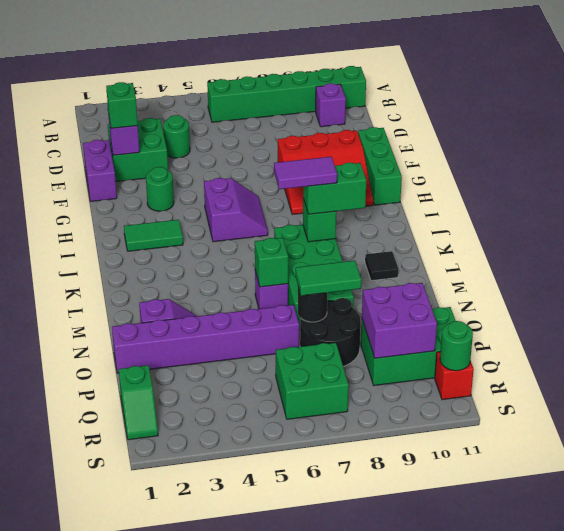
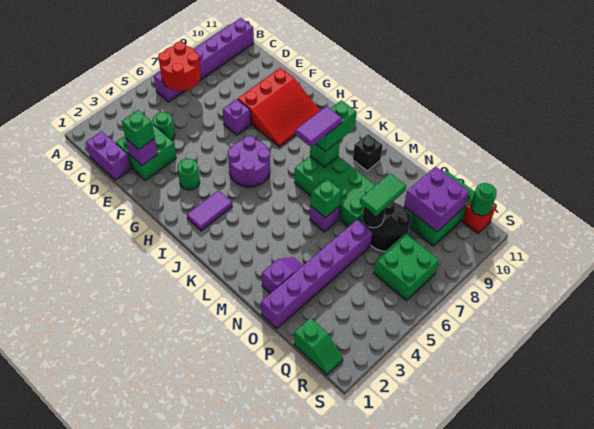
green 1x6 brick [207,66,366,122] -> purple 1x6 brick [154,18,254,102]
none -> red 2x2 round brick [158,42,201,91]
purple 1x1 brick [316,83,346,127] -> purple 1x1 brick moved to [223,99,251,135]
purple 1x2 brick [83,140,117,201] -> purple 1x2 brick moved to [86,131,131,180]
green 1x3 brick [358,127,402,205] -> none
purple 2x2 slope [204,178,268,242] -> purple 2x2 round brick [227,136,270,187]
green 1x2 tile [124,220,183,251] -> purple 1x2 tile [187,190,232,231]
black 1x1 tile [365,251,399,281] -> black 1x1 brick [353,134,383,171]

